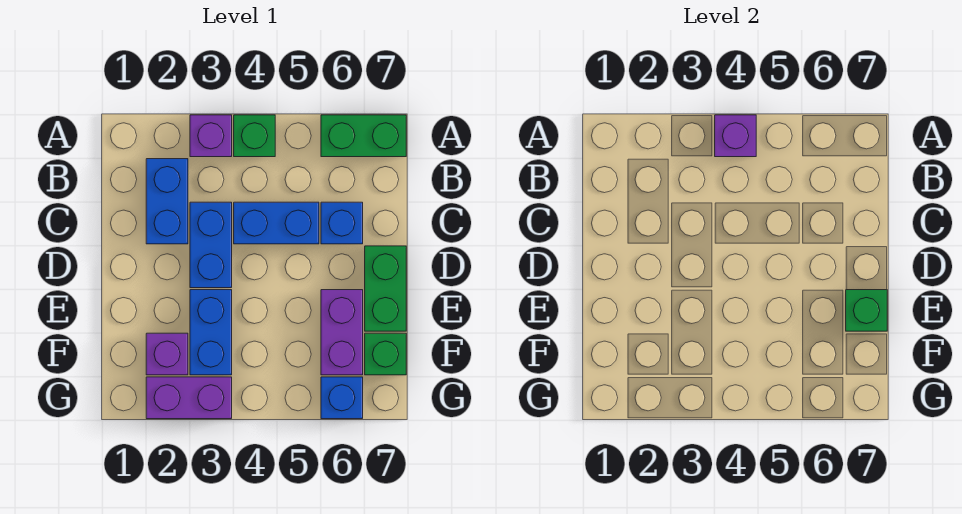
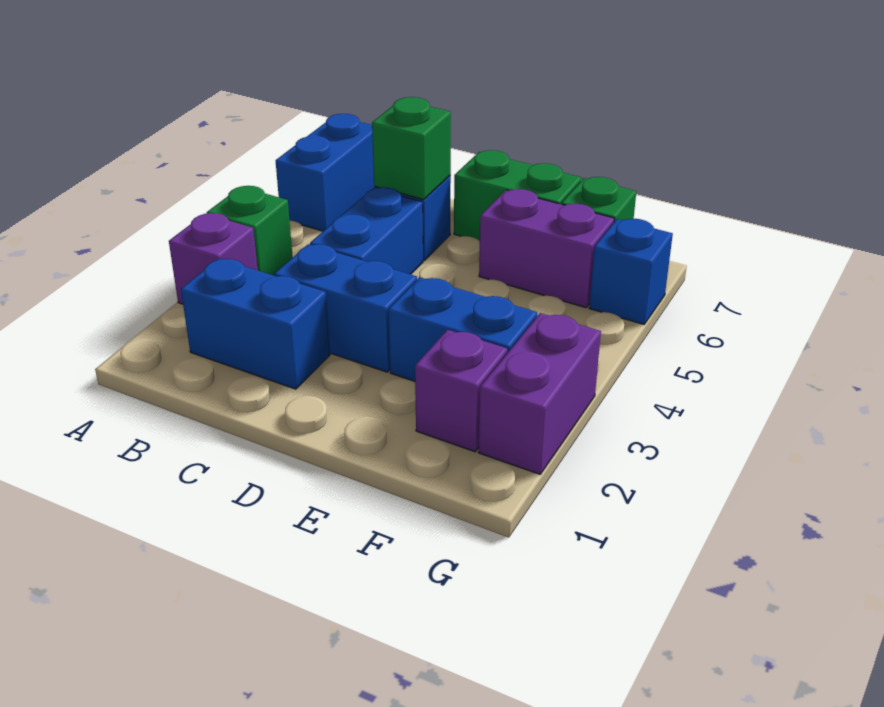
purple 1x1 brick [715,115,756,157] -> none
green 1x2 brick [321,115,406,157] -> blue 1x2 brick [276,114,375,231]
green 1x1 brick [846,290,887,331] -> green 1x1 brick moved to [372,97,451,200]

